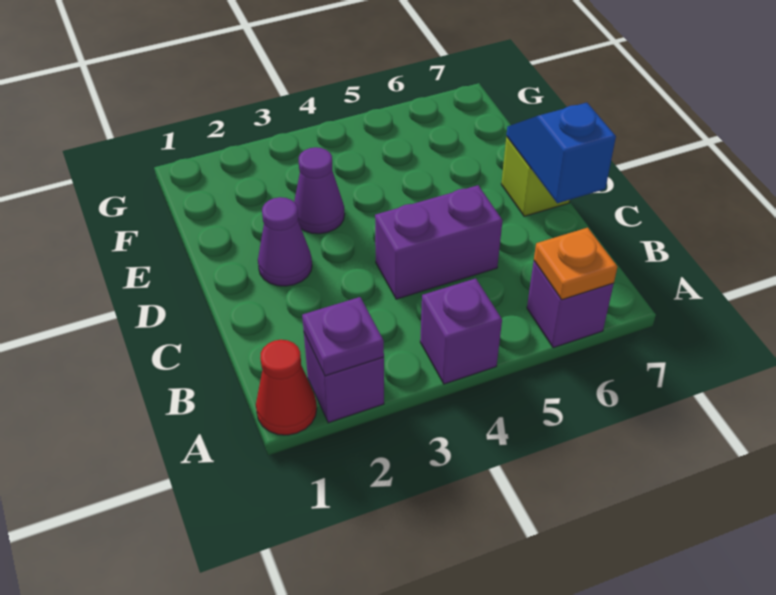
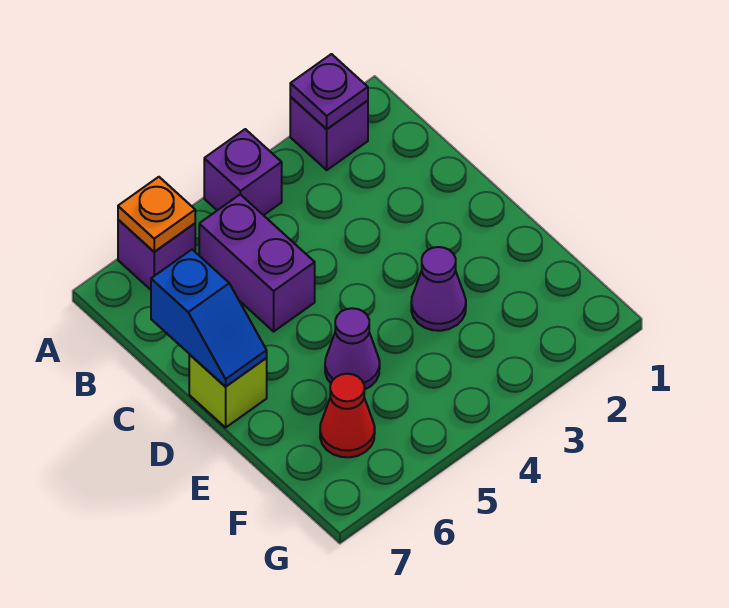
red 1x1 cone [256,340,317,435] -> red 1x1 cone moved to [320,374,375,457]
purple 1x2 brick [375,185,503,299] -> purple 1x2 brick turned to [199,194,315,331]
purple 1x1 cone [258,197,312,286] -> purple 1x1 cone moved to [325,308,380,390]

